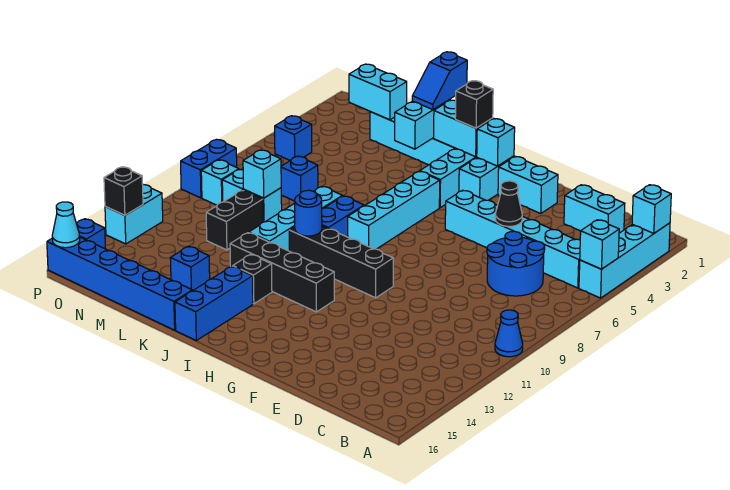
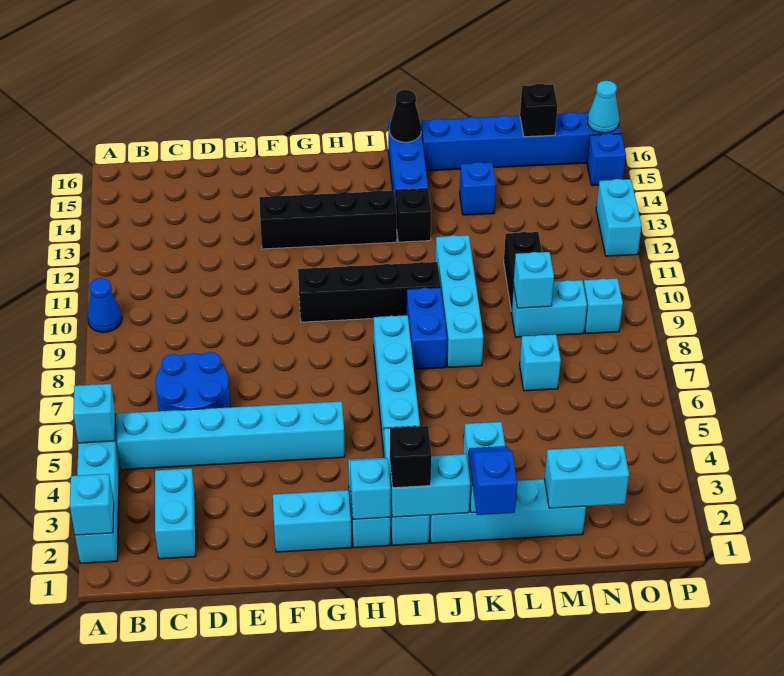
cyan 1x2 brick [564,185,625,233] -> cyan 1x2 brick turned to [155,468,196,559]
black 1x1 cone [495,181,522,226] -> black 1x1 cone moved to [390,90,421,142]
black 1x4 brick [230,233,334,312] -> black 1x4 brick moved to [259,190,397,249]
blue 1x1 round brick [295,190,322,236] -> none
blue 1x1 brick [281,156,318,201] -> cyan 1x1 brick [520,334,561,391]
blue 1x1 brick [275,116,312,160] -> none
blue 1x2 brick [181,139,237,198] -> none
black 1x1 brick [104,167,143,215] -> black 1x1 brick moved to [520,84,558,137]

